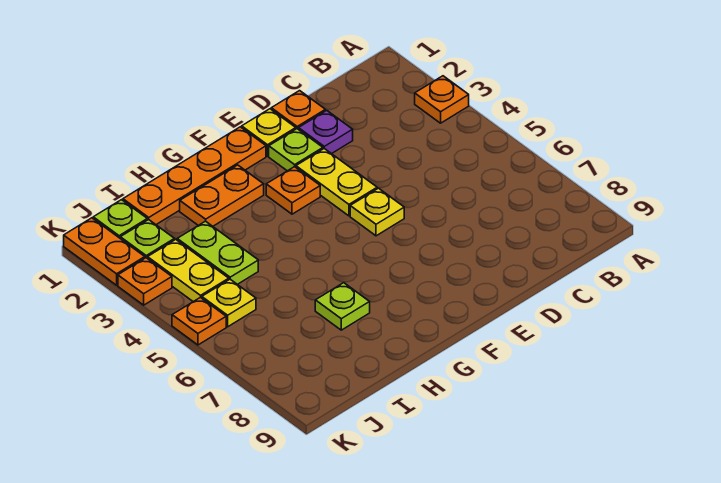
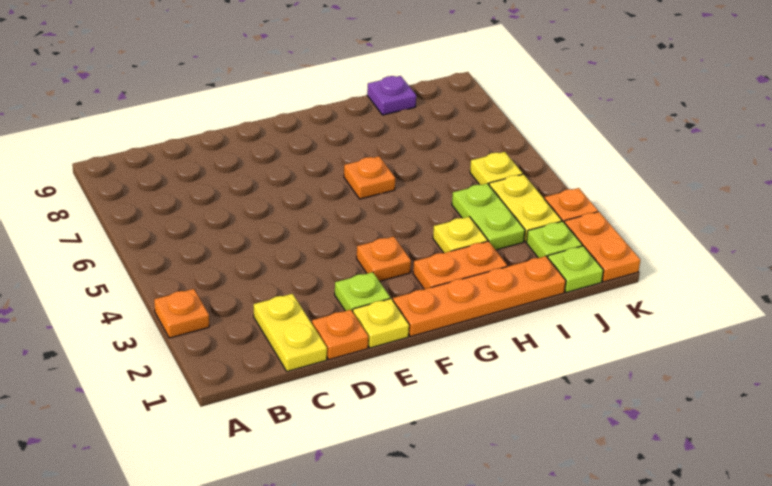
purple 1x1 plate [299,110,353,154] -> purple 1x1 plate moved to [367,76,416,115]
yellow 1x2 plate [296,149,377,216] -> yellow 1x2 plate moved to [254,294,327,371]
yellow 1x1 plate [350,188,404,236] -> yellow 1x1 plate moved to [433,217,488,253]
lime 1x1 plate [315,283,370,330] -> none
orange 1x1 plate [172,297,226,345] -> orange 1x1 plate moved to [344,156,395,199]

